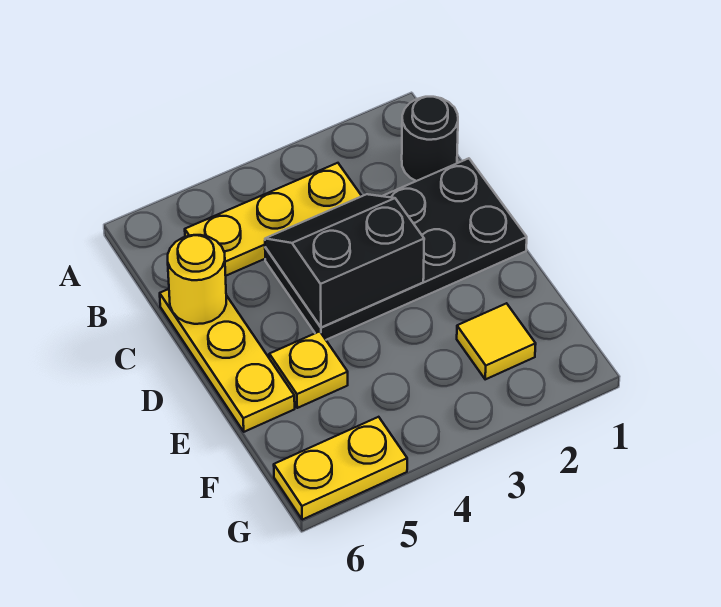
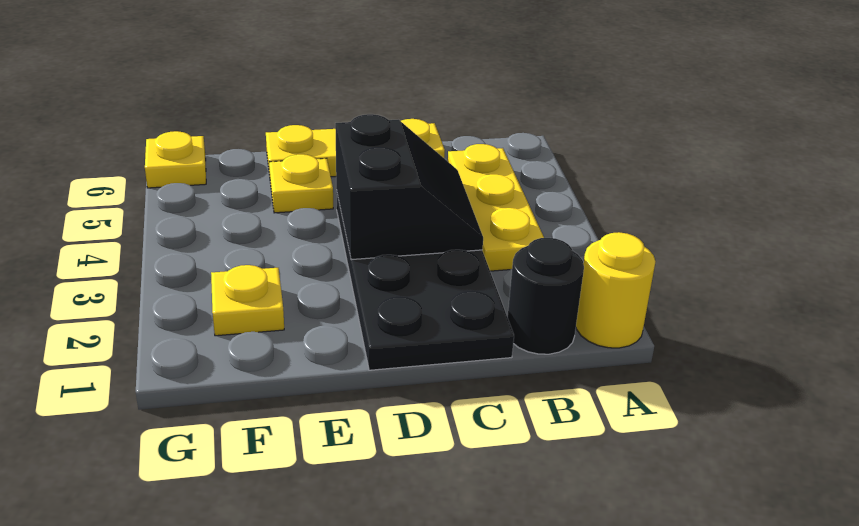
yellow 1x1 round brick [168,235,226,324] -> yellow 1x1 round brick moved to [576,232,656,348]
yellow 1x1 tile [457,303,536,379] -> yellow 1x1 plate [211,265,284,336]
yellow 1x2 plate [274,417,407,520] -> yellow 1x1 plate [145,131,206,188]

